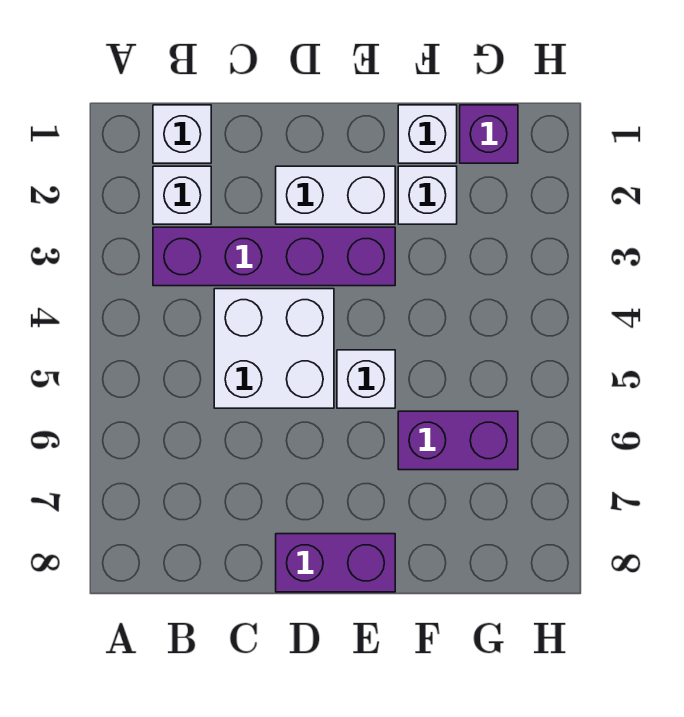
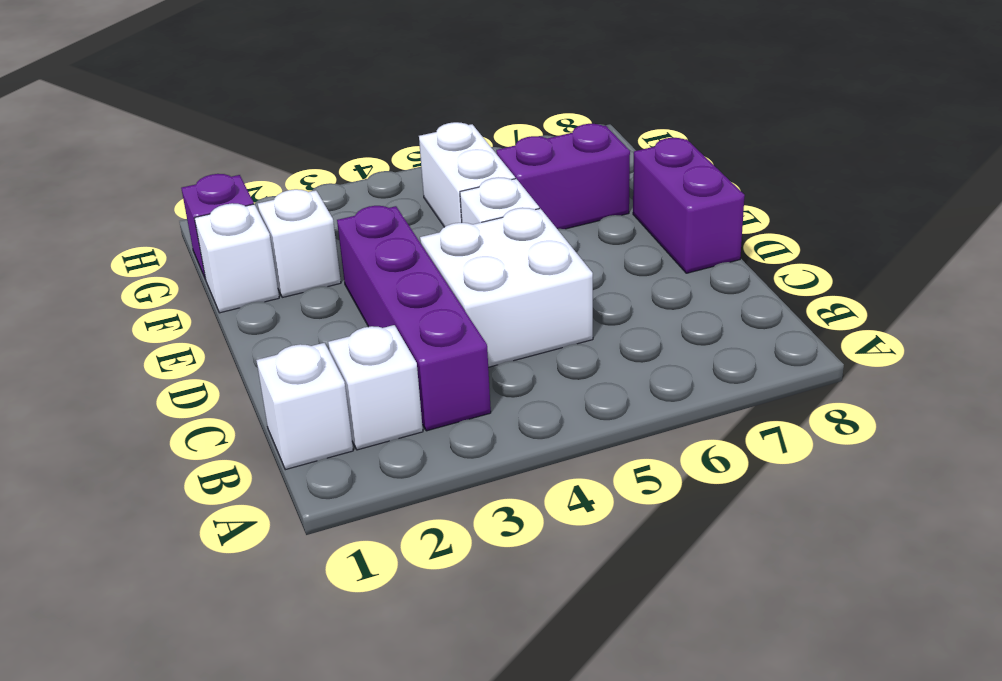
white 1x2 brick [276,166,395,224] -> white 1x2 brick moved to [419,122,515,227]
purple 1x2 brick [398,411,518,470] -> purple 1x2 brick turned to [496,124,630,229]

